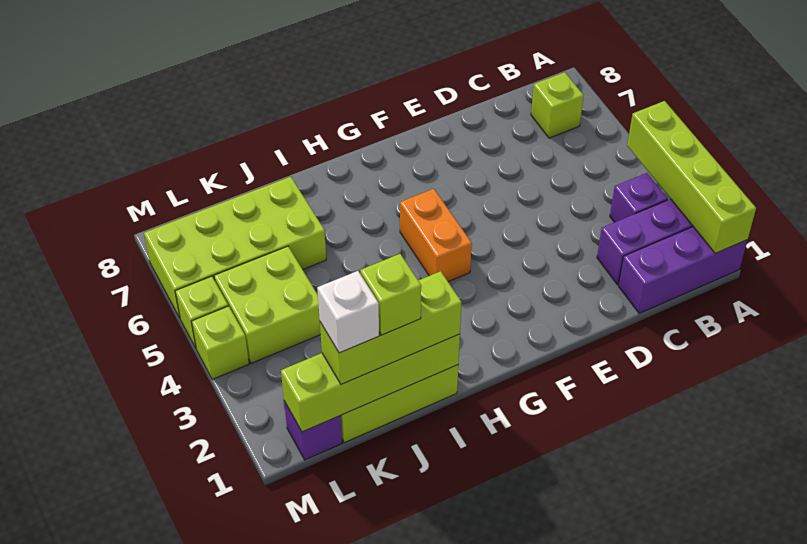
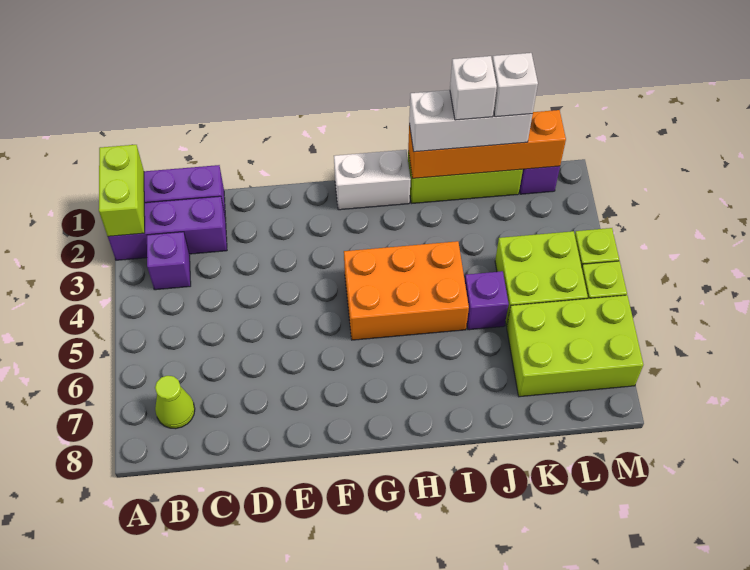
lime 1x4 brick [627,101,756,253] -> lime 1x2 brick [99,145,145,236]
lime 1x1 brick [531,72,584,138] -> lime 1x1 cone [155,376,195,429]
none -> white 1x2 brick [334,150,411,210]
orange 1x2 brick [400,189,472,282] -> orange 2x3 brick [344,241,469,340]
lime 1x4 brick [281,334,460,432] -> orange 1x4 brick [408,110,566,178]
lime 1x3 brick [320,271,462,384] -> white 1x3 brick [409,90,533,152]
lime 1x1 brick [360,254,421,335] -> white 1x1 brick [450,56,497,120]
none -> purple 1x1 brick [465,271,509,330]
lime 2x4 brick [144,177,326,318] -> lime 2x3 brick [507,295,643,397]

